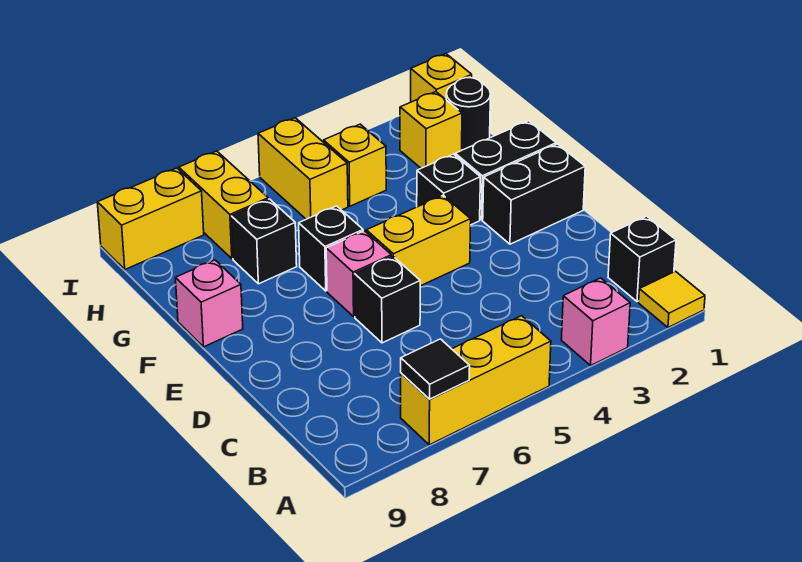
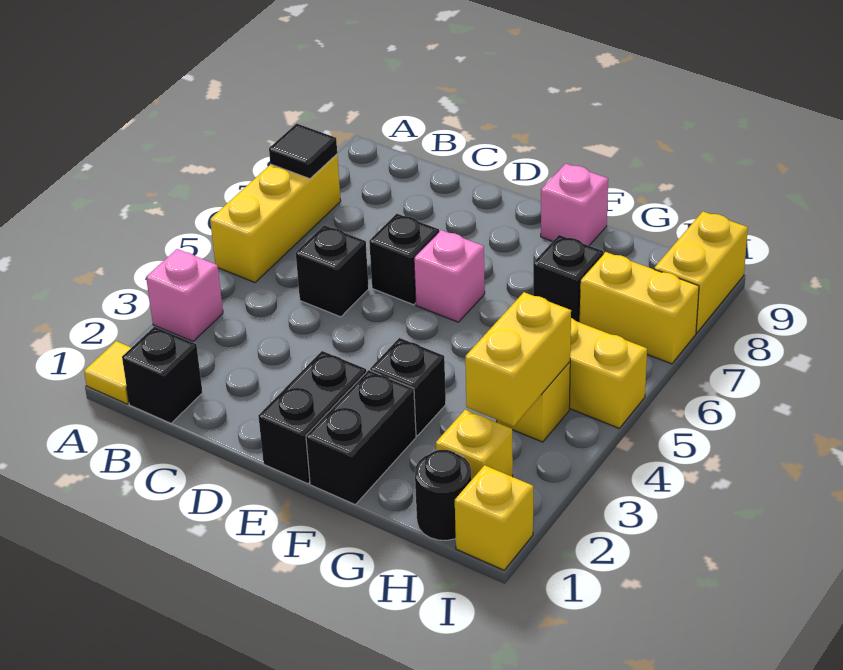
yellow 1x2 brick [366,195,471,286] -> yellow 1x2 brick moved to [465,292,571,426]
black 1x1 brick [299,206,363,291] -> black 1x1 brick moved to [296,225,369,317]

